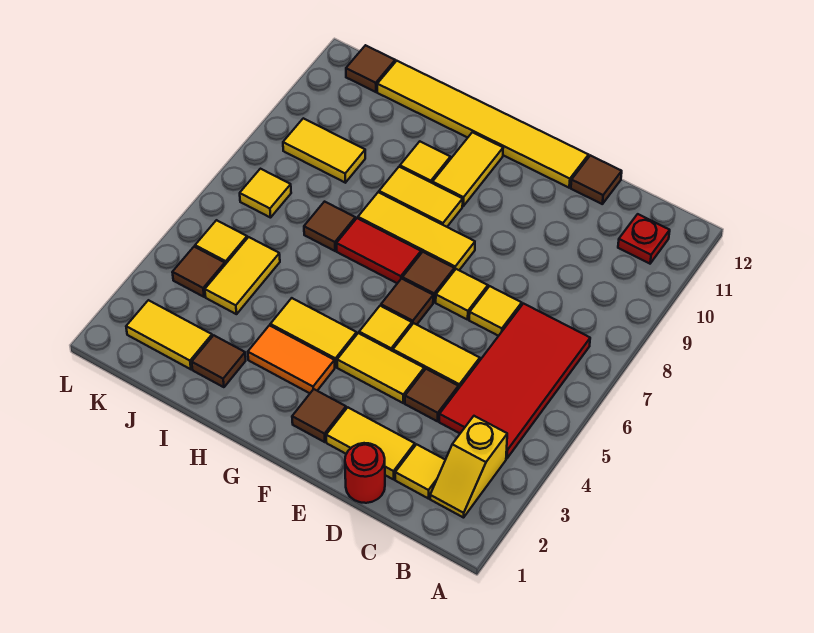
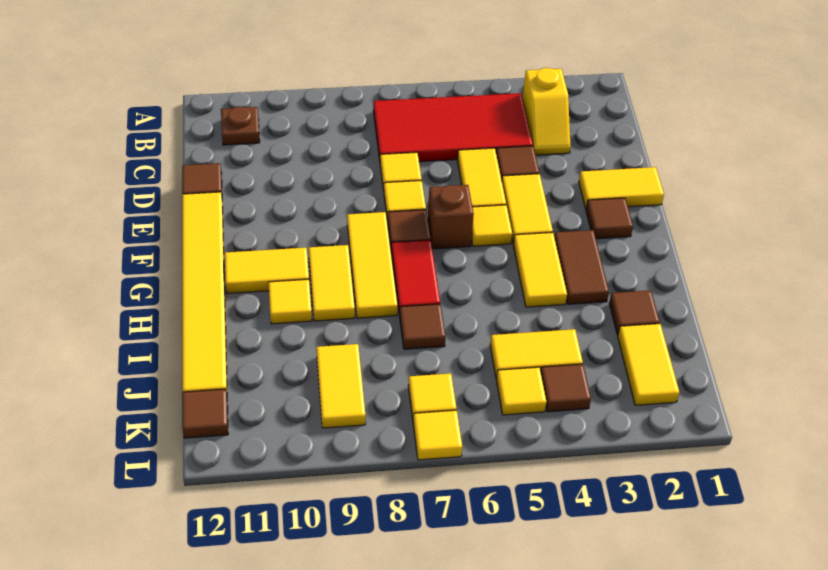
yellow 1x2 slope [430,416,507,518] -> yellow 1x2 slope turned to [523,68,571,155]
red 1x1 plate [618,214,670,264] -> brown 1x1 plate [221,107,260,145]
yellow 1x1 tile [395,444,445,498] -> yellow 1x1 tile moved to [413,410,462,460]
red 1x1 round brick [345,443,385,503] -> none
yellow 1x2 tile [326,407,415,479] -> yellow 1x2 tile turned to [579,167,664,209]
brown 1x1 tile [381,279,433,325] -> brown 1x1 brick [428,185,474,249]
orange 1x2 tile [248,325,335,393] -> brown 1x2 tile [554,230,609,304]

